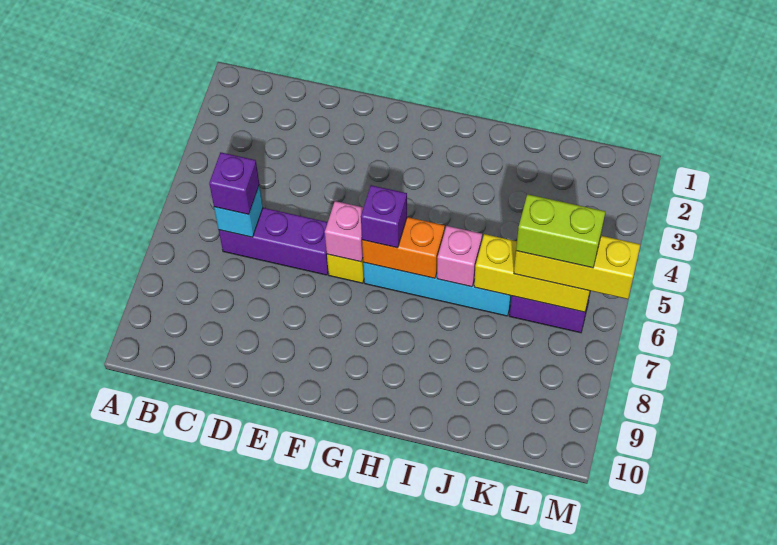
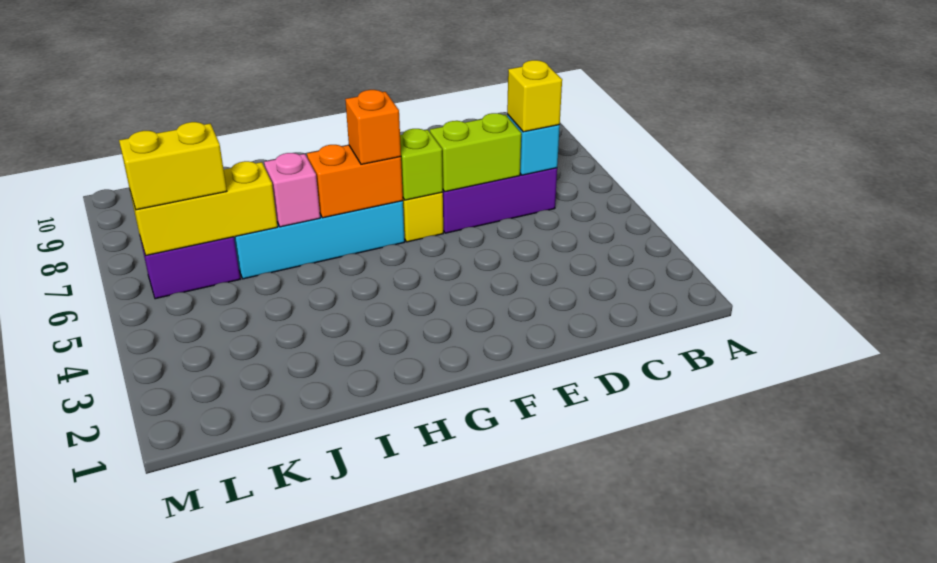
purple 1x1 brick [209,152,259,215] -> yellow 1x1 brick [507,60,562,132]
pink 1x1 brick [325,201,364,262] -> lime 1x1 brick [400,129,443,200]
purple 1x1 brick [361,185,407,248] -> orange 1x1 brick [345,90,401,164]
yellow 1x3 brick [514,236,640,299] -> yellow 1x2 brick [119,122,227,210]
lime 1x2 brick [516,194,605,268] -> lime 1x2 brick moved to [430,113,521,192]

